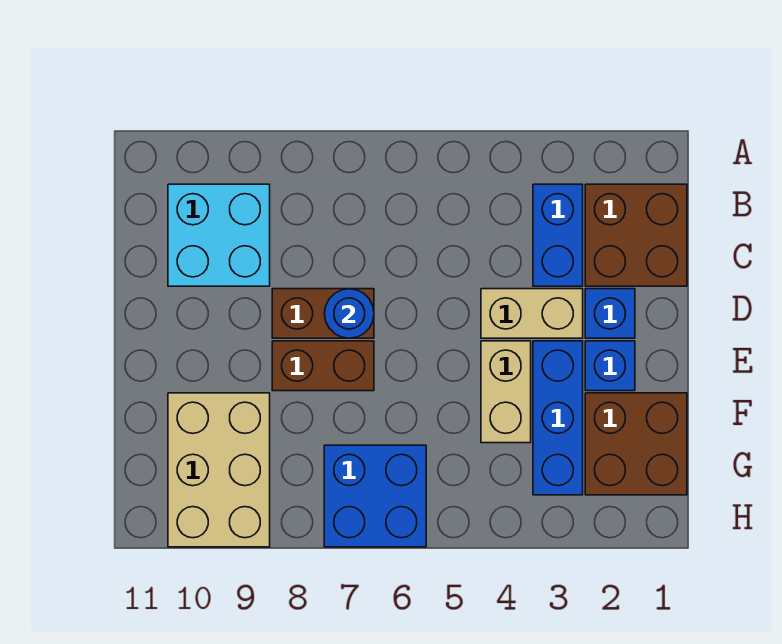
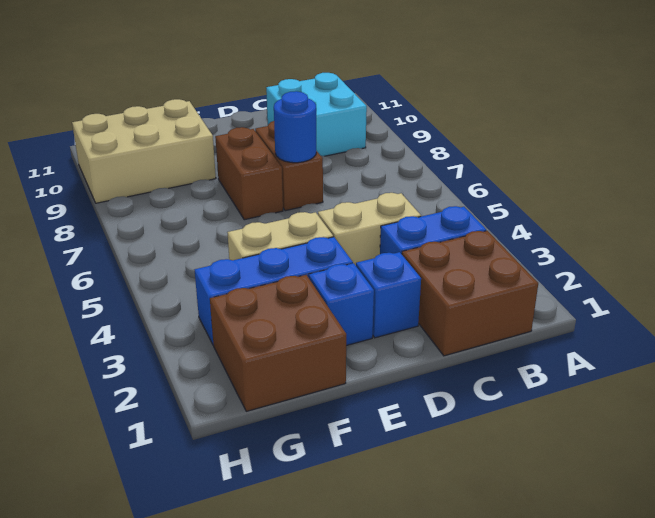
tan 1x2 brick [481,289,583,338] -> tan 1x2 brick turned to [318,193,421,265]
blue 2x2 brick [324,445,426,547] -> none

